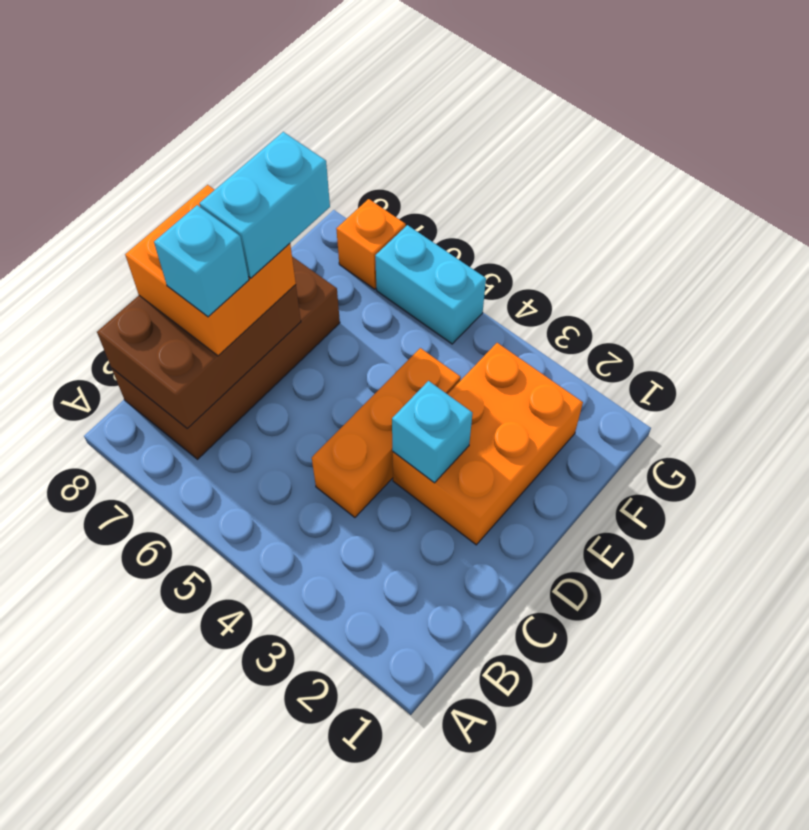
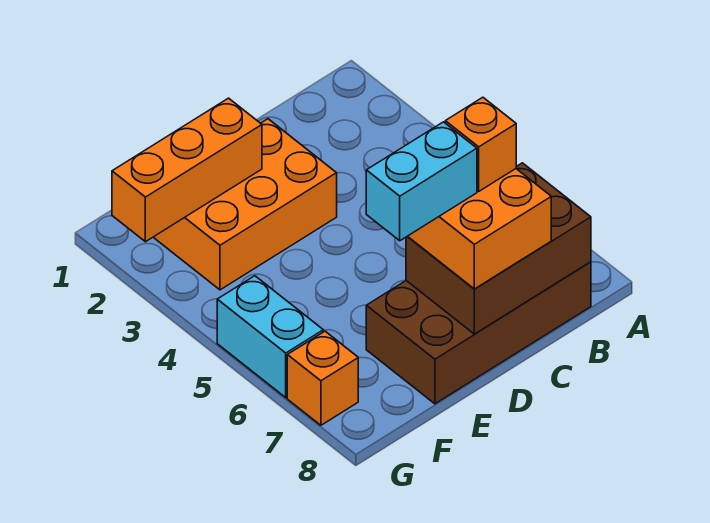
orange 1x3 brick [312,348,461,517] -> orange 1x3 brick moved to [112,98,262,242]
cyan 1x1 brick [154,205,249,317] -> orange 1x1 brick [445,97,516,191]
cyan 1x1 brick [392,381,472,483] -> none

